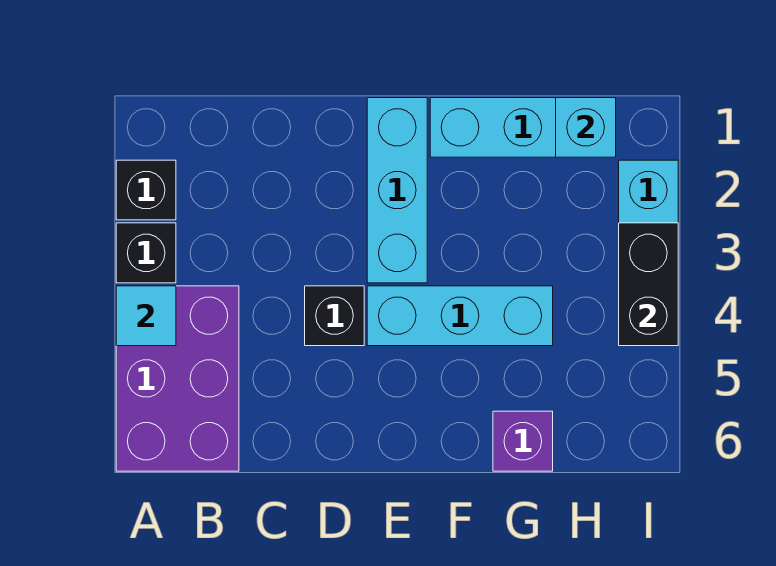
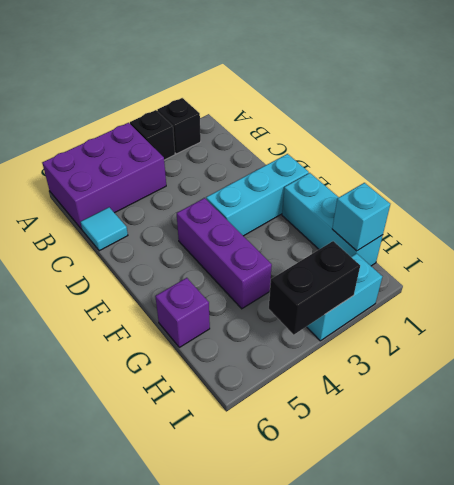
cyan 1x1 tile [116,286,176,346] -> cyan 1x1 tile moved to [81,207,128,251]
black 1x1 brick [305,286,364,346] -> none
cyan 1x3 brick [367,286,553,346] -> purple 1x3 brick [177,198,272,309]

